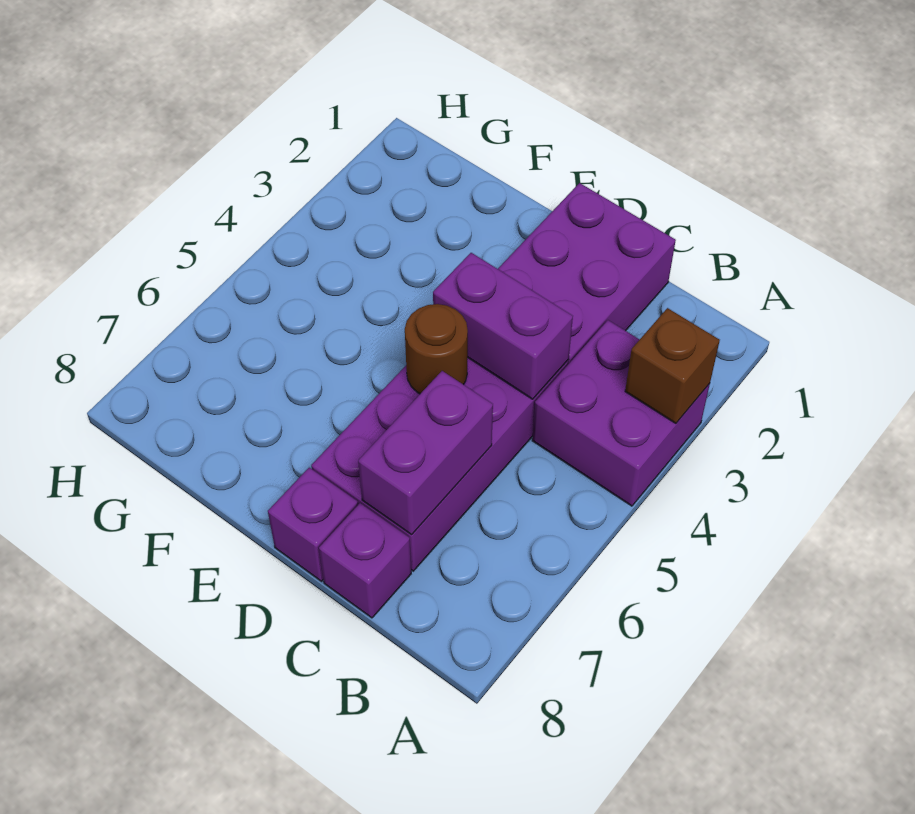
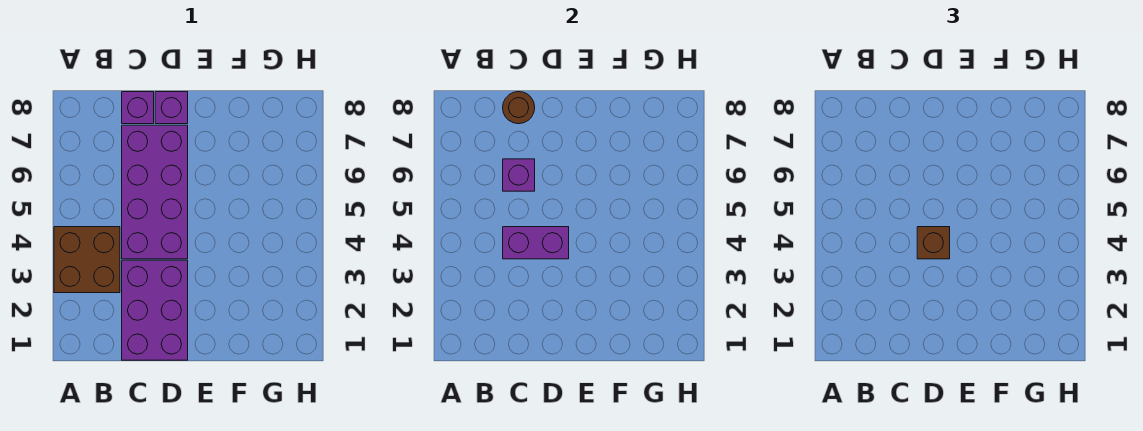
purple 2x2 brick [532,320,710,506] -> brown 2x2 brick [54,227,120,293]
brown 1x1 brick [625,308,720,423] -> brown 1x1 brick moved to [917,227,950,259]
purple 1x2 brick [358,371,493,535] -> purple 1x1 brick [503,159,535,191]
brown 1x1 round brick [405,304,468,394] -> brown 1x1 round brick moved to [503,92,535,124]

